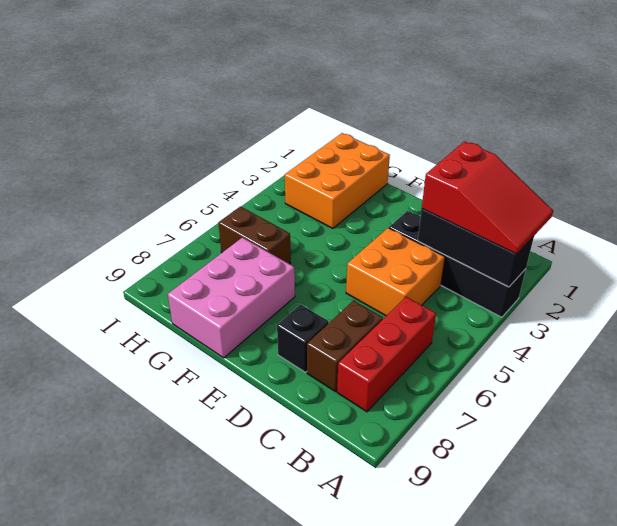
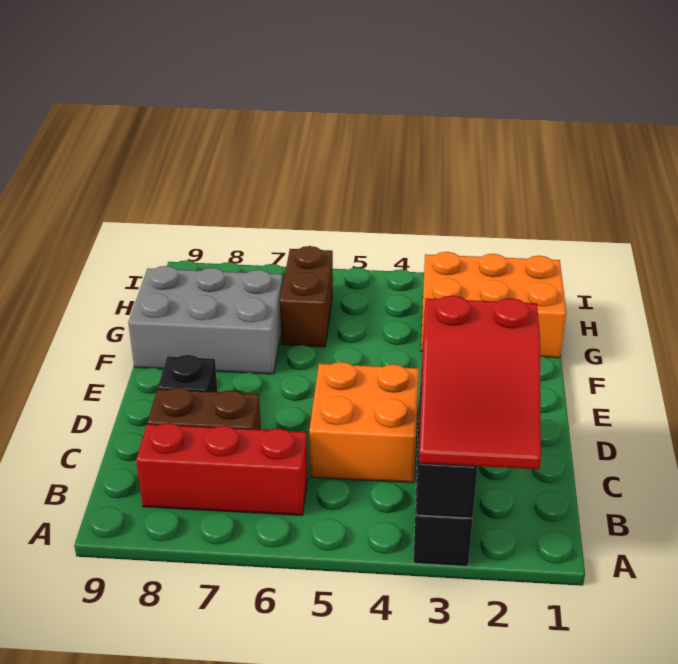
pink 2x3 brick [168,238,295,358] -> grey 2x3 brick [128,266,283,374]

